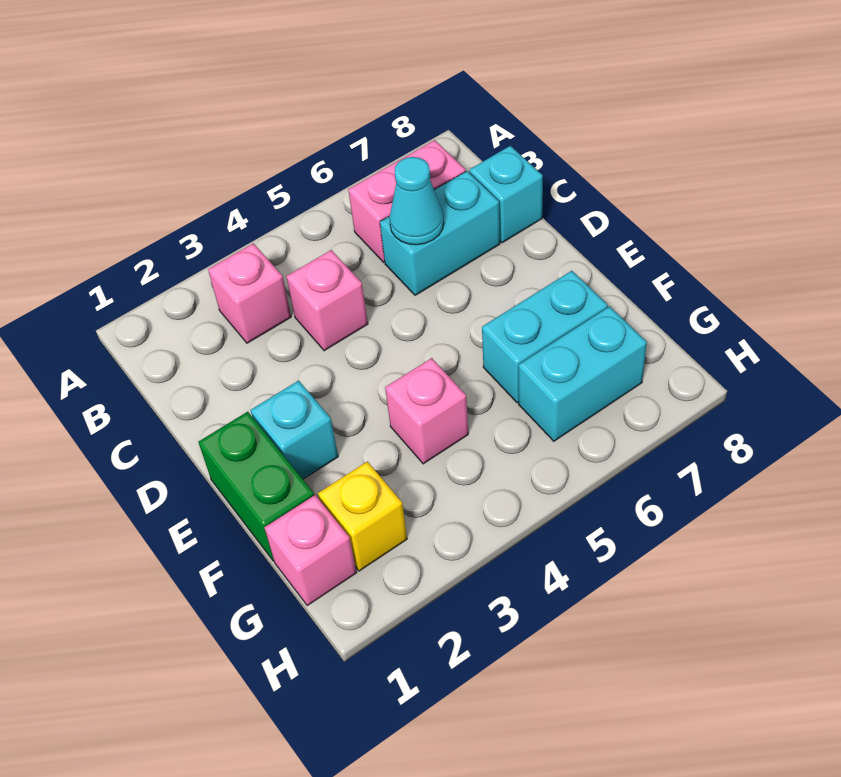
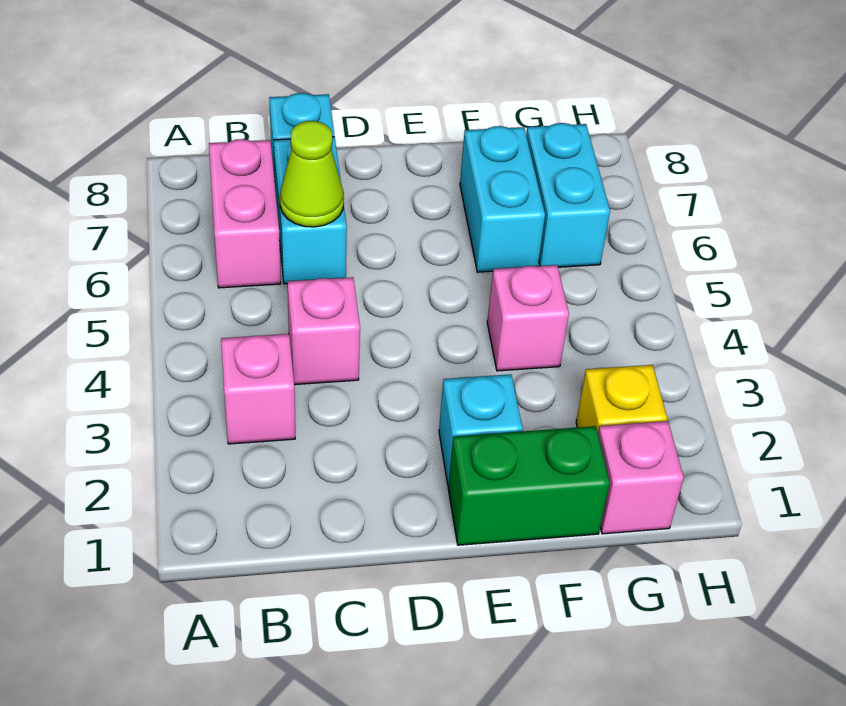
cyan 1x1 cone [389,157,444,245] -> lime 1x1 cone [280,121,344,227]

